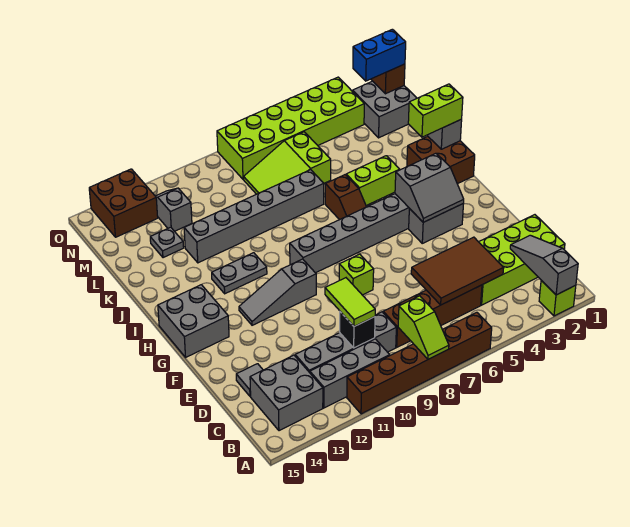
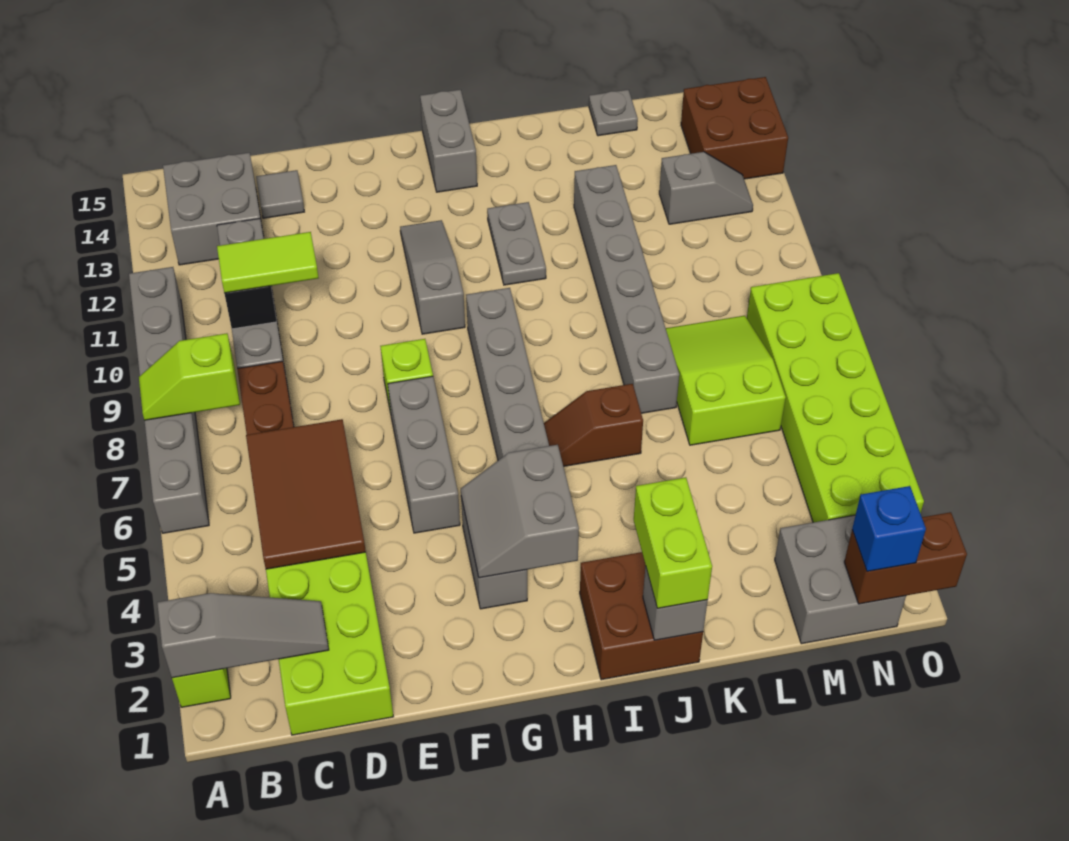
brown 1x6 brick [347,312,492,414] -> grey 1x6 brick [129,267,209,533]
grey 1x3 brick [310,339,390,408] -> grey 1x3 brick moved to [388,376,460,533]
grey 2x2 brick [158,285,229,357] -> grey 1x2 brick [420,90,477,192]
lime 1x2 brick [346,156,400,205] -> none
grey 1x1 plate [150,227,184,258] -> grey 1x1 plate moved to [589,90,638,136]
blue 1x2 brick [353,29,406,81] -> blue 1x1 brick [852,486,926,572]

